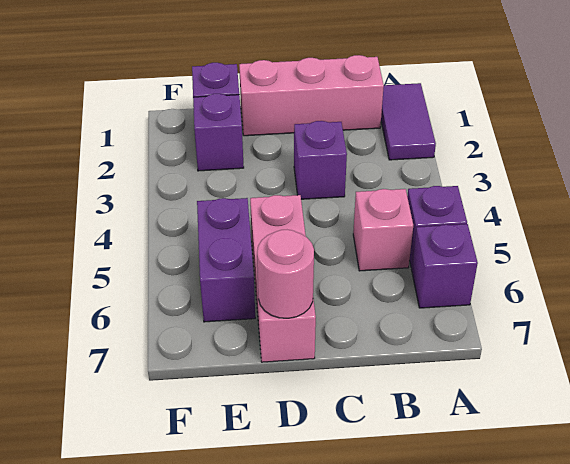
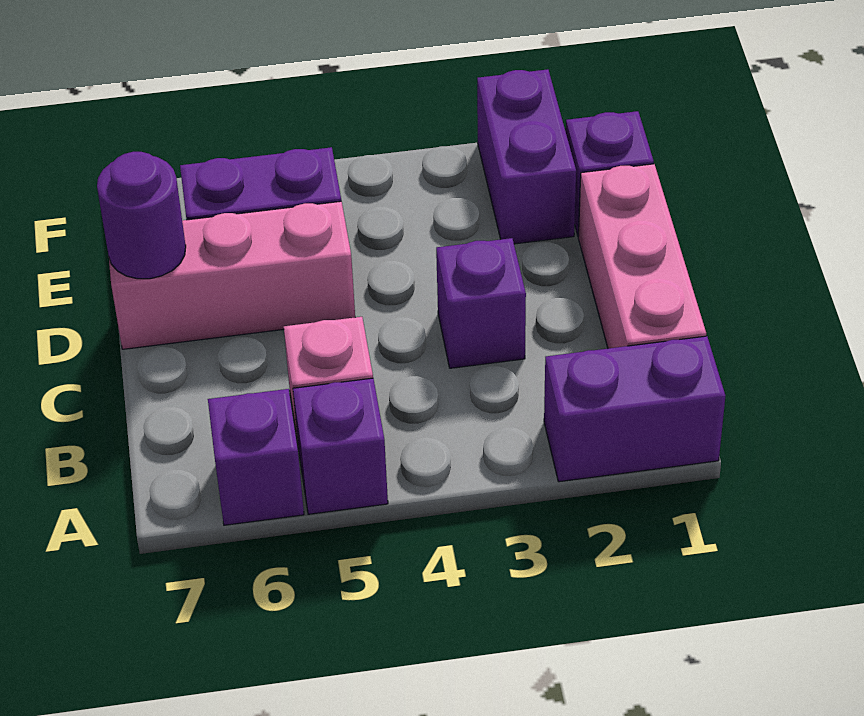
purple 1x2 tile [381,83,436,160] -> purple 1x2 brick [544,336,725,482]
pink 1x1 round brick [257,230,314,318] -> purple 1x1 round brick [97,152,186,279]
purple 1x1 brick [193,94,244,171] -> purple 1x2 brick [477,69,576,244]

